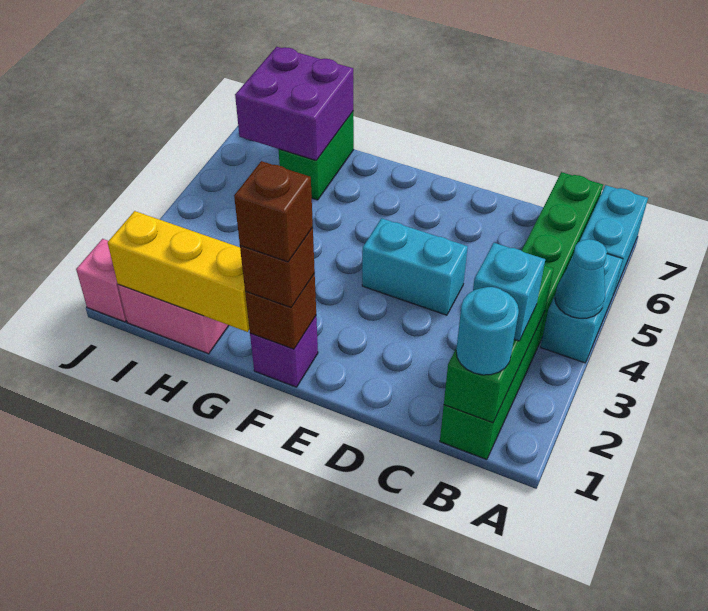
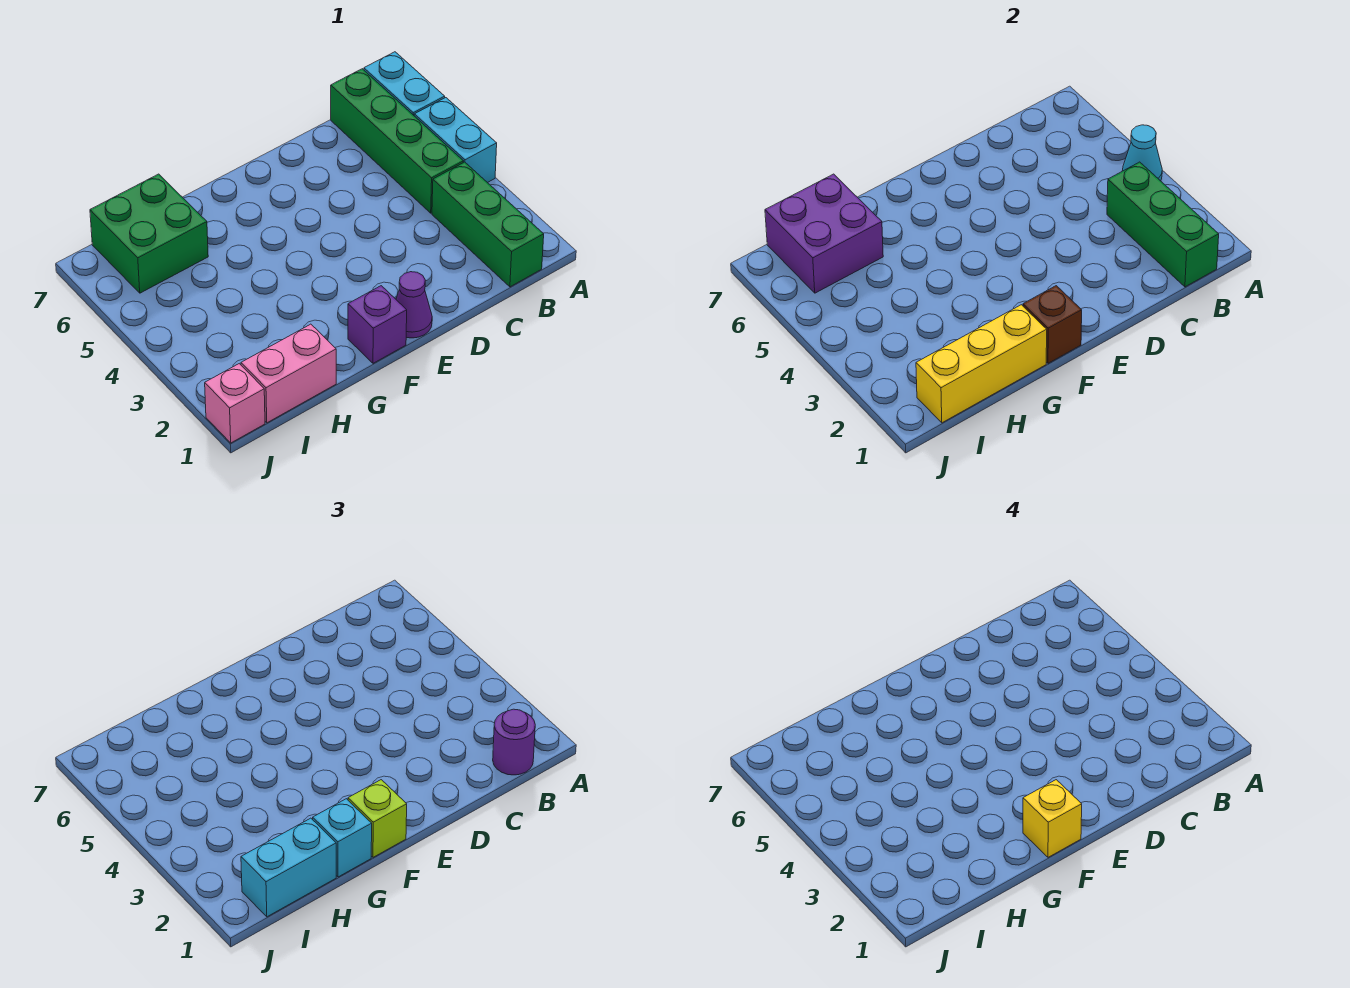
cyan 1x1 round brick [456,287,519,375] -> purple 1x1 round brick [493,709,535,775]
cyan 1x1 brick [473,243,545,341] -> cyan 1x1 brick moved to [313,799,372,877]
cyan 1x2 brick [362,218,468,315] -> cyan 1x2 brick moved to [241,818,336,917]
none -> purple 1x1 cone [396,272,432,338]
brown 1x1 brick [240,228,315,308] -> lime 1x1 brick [348,780,407,857]
brown 1x1 brick [234,161,313,262] -> yellow 1x1 brick [1023,780,1082,857]
green 1x2 brick [278,112,354,200] -> green 2x2 brick [90,174,208,293]

